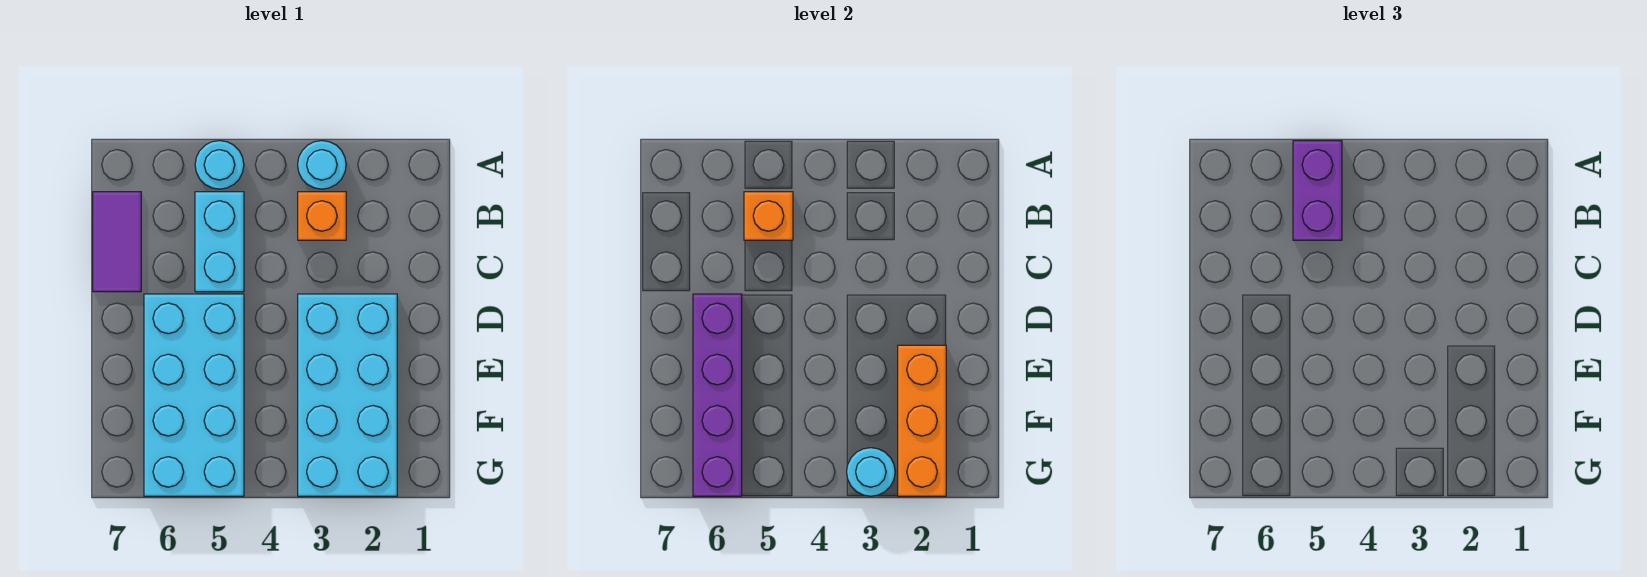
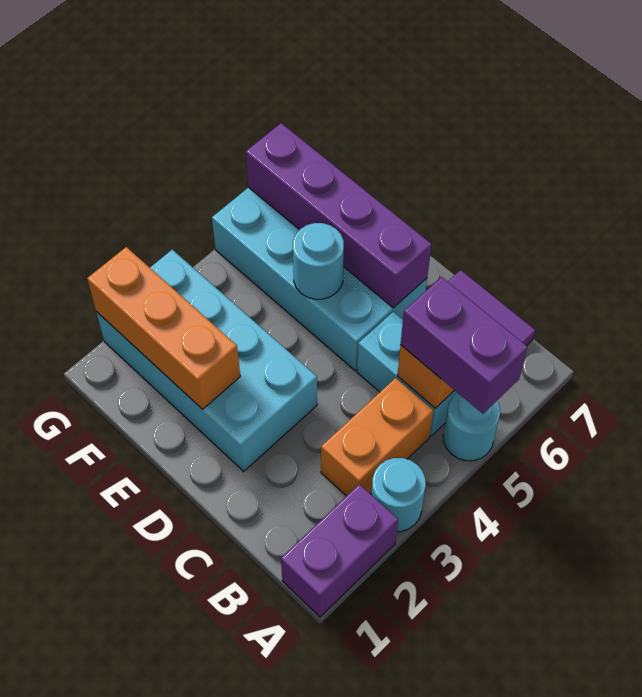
none -> purple 1x2 brick [281,484,398,617]
orange 1x1 brick [298,192,346,240] -> orange 1x2 brick [321,378,433,496]
cyan 1x1 round brick [847,448,895,496] -> cyan 1x1 round brick moved to [293,223,344,299]

